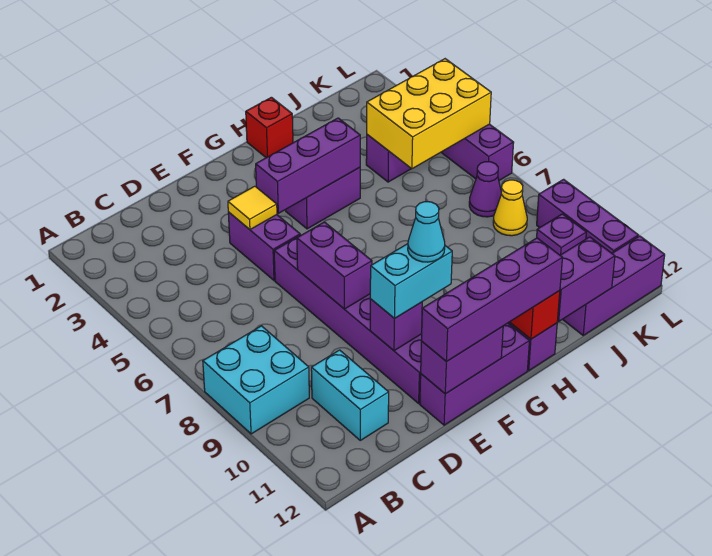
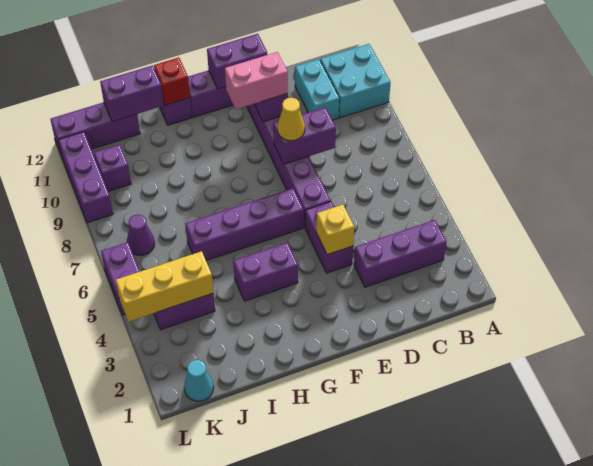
cyan 2x2 brick [203,326,309,434] -> cyan 2x2 brick moved to [320,44,391,118]
yellow 1x1 tile [228,186,277,230] -> yellow 1x1 brick [316,205,354,255]
purple 1x2 brick [297,222,372,309] -> purple 1x2 brick turned to [273,107,336,164]
cyan 1x2 brick [370,244,452,318] -> pink 1x2 brick [225,52,288,109]
purple 1x4 brick [421,238,562,362] -> purple 1x4 brick moved to [185,188,304,261]
purple 1x3 brick [256,118,360,213] -> purple 1x3 brick moved to [354,220,447,287]
cyan 1x1 cone [408,202,445,262] -> cyan 1x1 cone moved to [184,360,214,401]
red 1x1 brick [246,97,293,158] -> none
yellow 2x3 brick [367,59,491,169] -> yellow 1x3 brick [116,251,213,322]
yellow 1x1 cone [493,180,527,236] -> yellow 1x1 cone moved to [277,98,305,141]

